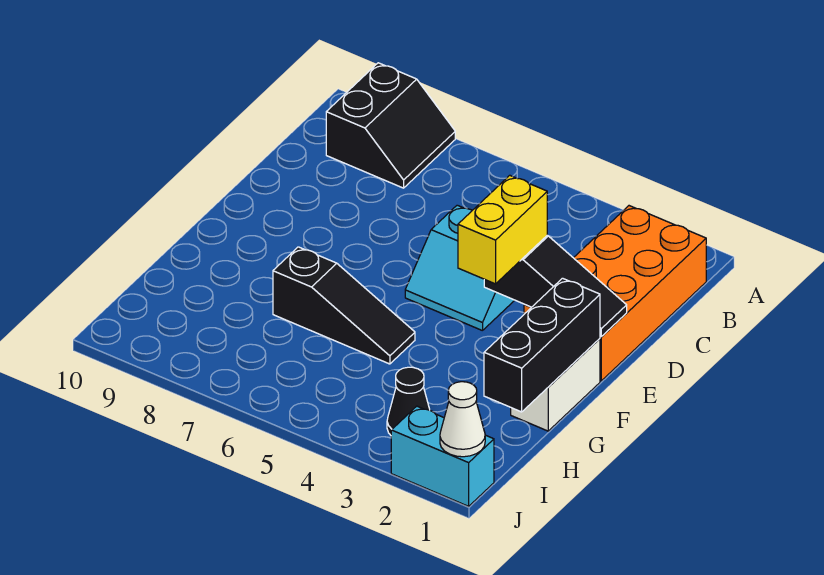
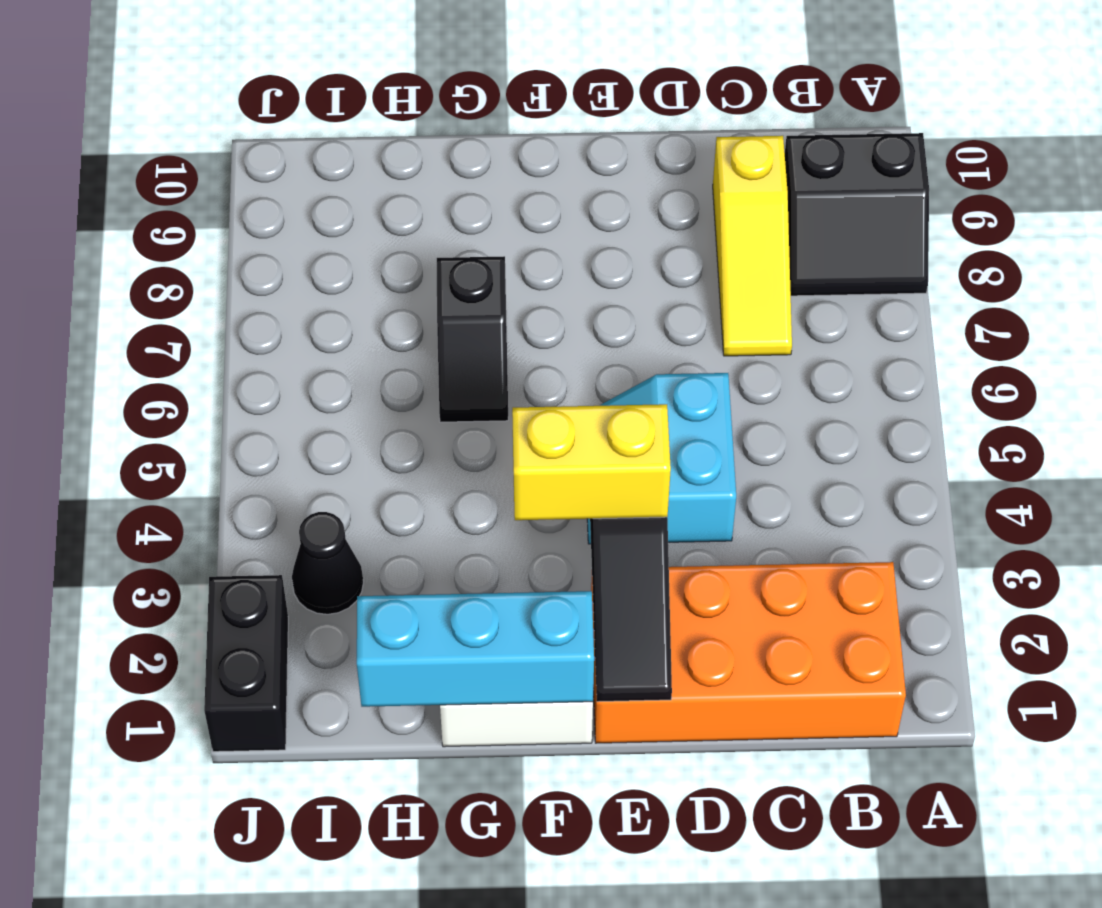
none -> yellow 1x3 slope [713,136,792,356]
black 1x3 brick [484,278,600,412] -> cyan 1x3 brick [357,591,594,707]
black 1x3 slope [273,247,415,364] -> black 1x2 slope [437,256,508,422]
cyan 1x2 brick [391,406,494,506] -> black 1x2 brick [204,575,288,752]
white 1x1 cone [440,382,485,457] -> none

